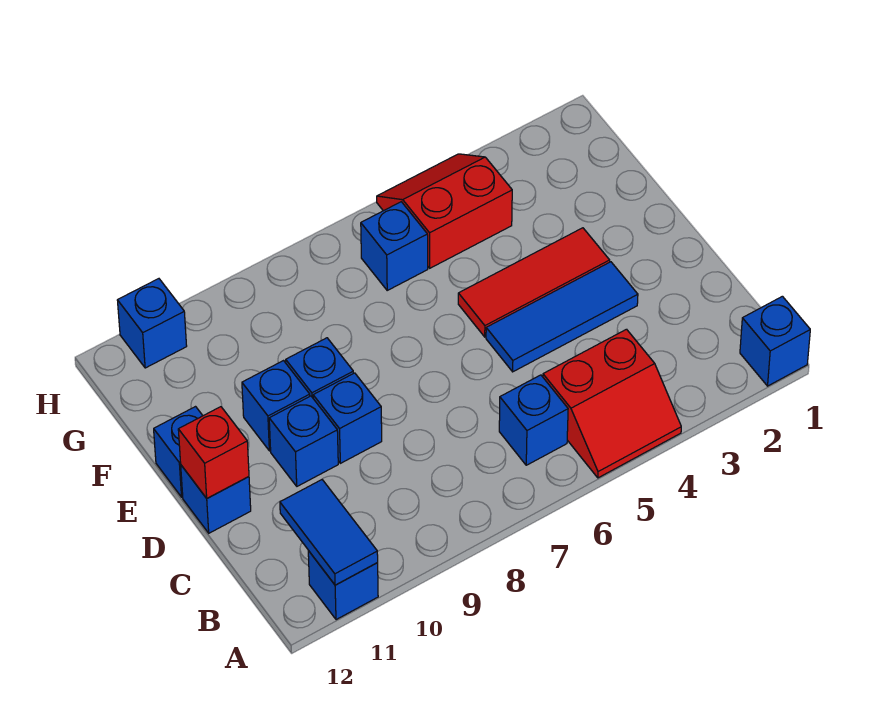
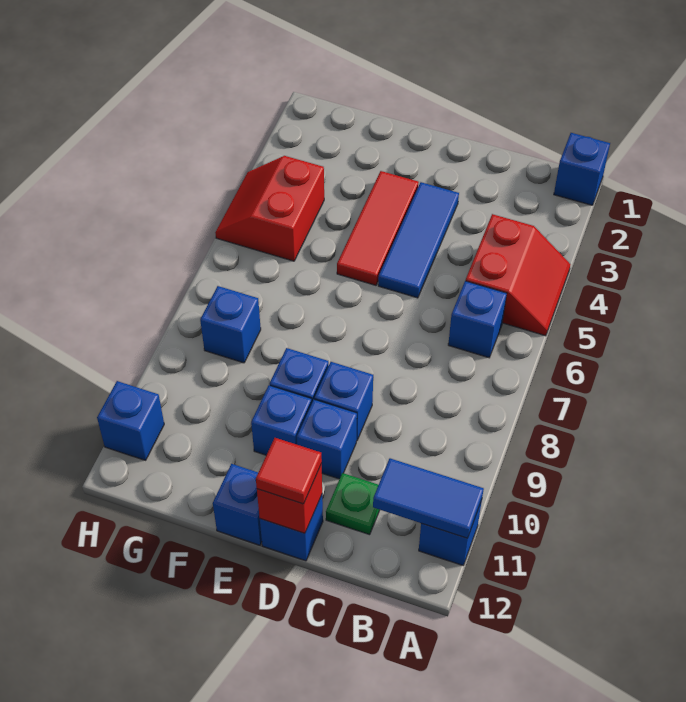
none -> green 1x1 plate [326,473,380,535]
none -> red 1x1 tile [256,438,322,504]
blue 1x1 brick [361,202,428,290] -> blue 1x1 brick moved to [200,286,261,363]

